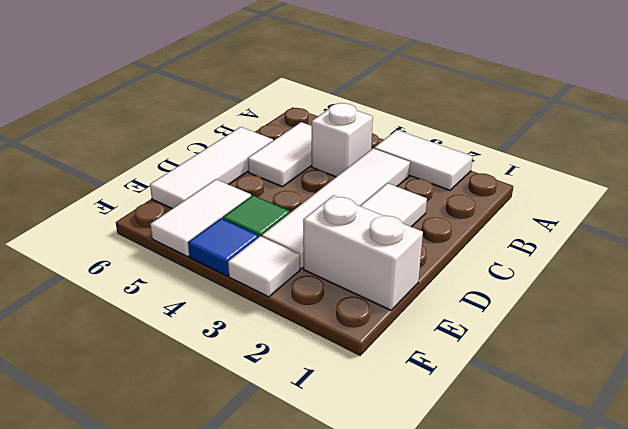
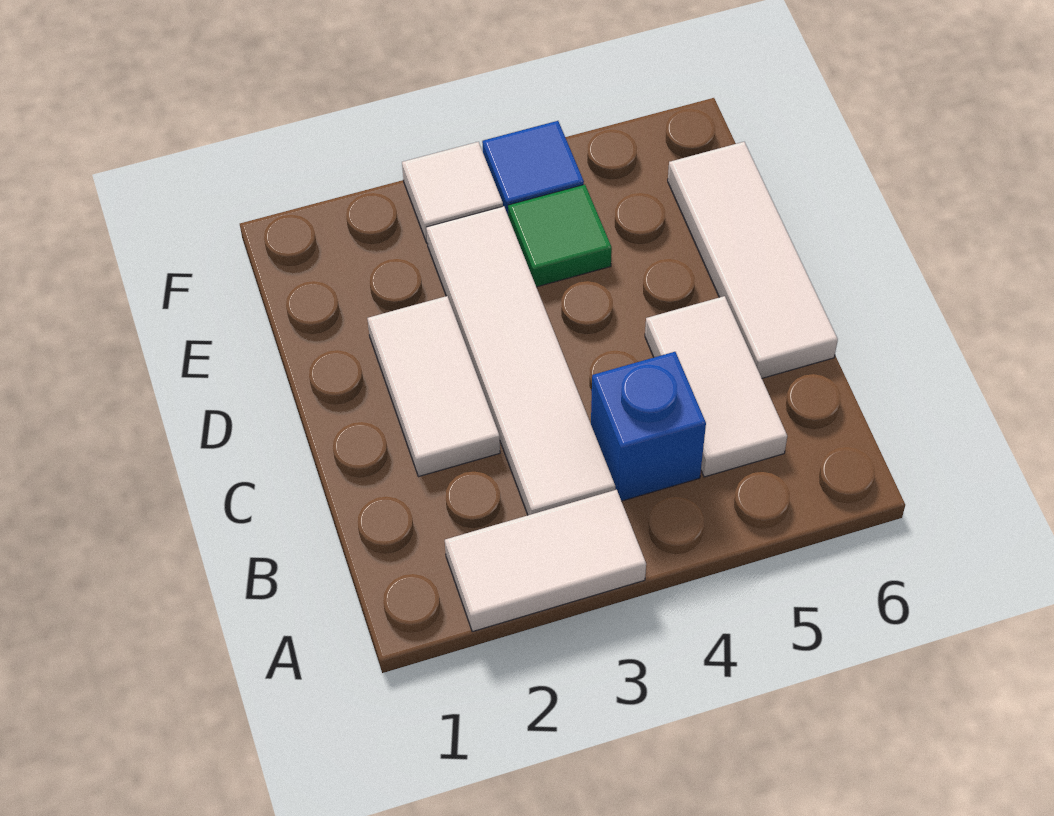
white 1x1 brick [312,103,373,177] -> blue 1x1 brick [591,352,706,501]
white 1x2 brick [303,195,423,310] -> none
white 1x2 tile [150,179,251,257] -> none

